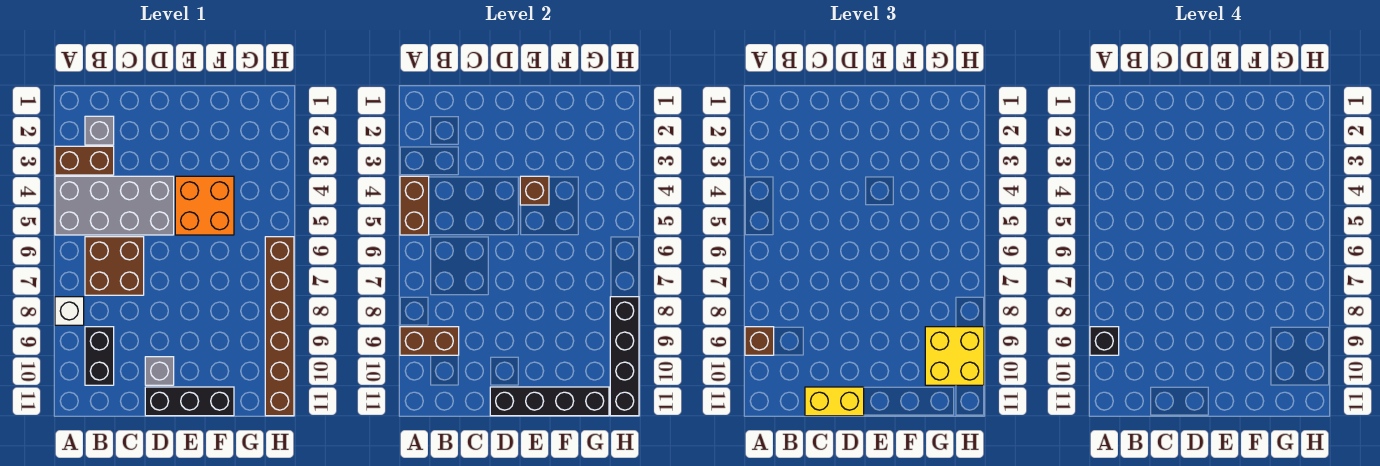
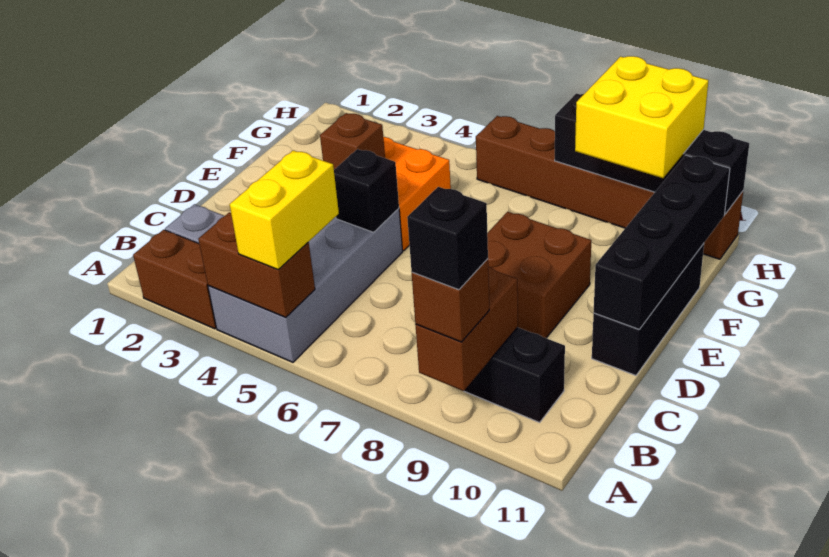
brown 1x2 brick [55,146,114,175] -> brown 1x2 brick turned to [133,230,216,329]
white 1x1 brick [55,297,84,325] -> none
brown 2x2 brick [85,237,144,295] -> brown 2x2 brick moved to [487,212,591,338]
yellow 1x2 brick [805,387,864,416] -> yellow 1x2 brick moved to [230,150,339,269]
none -> black 1x1 brick [334,149,399,232]
grey 1x1 brick [145,357,174,385] -> none

